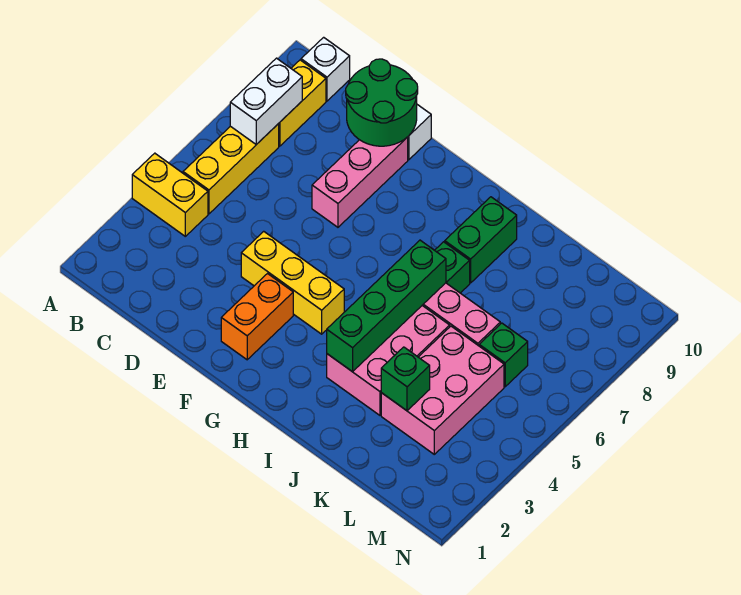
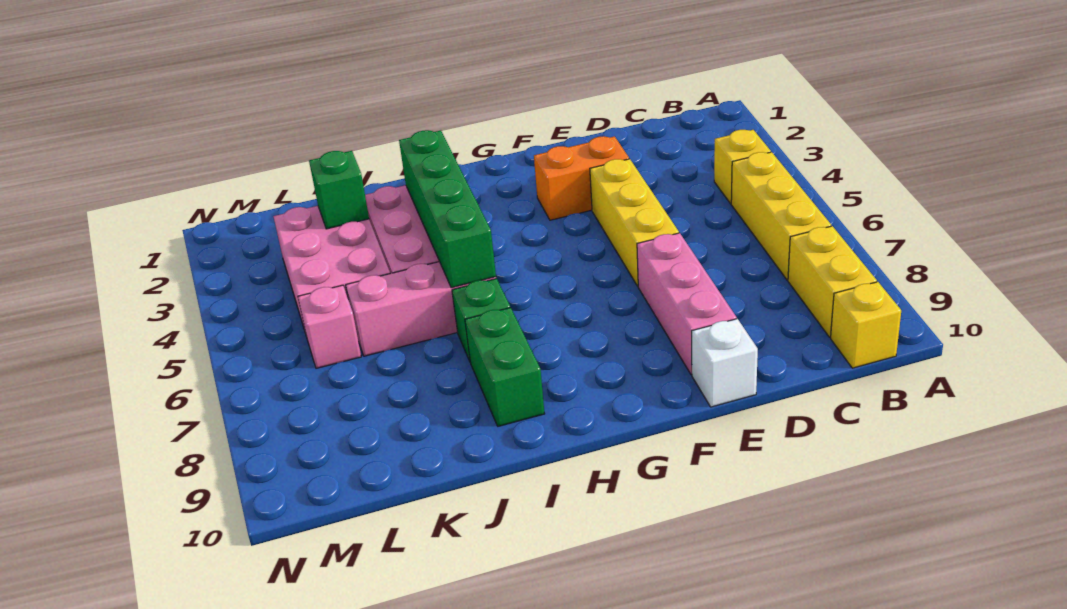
yellow 1x2 brick [132,153,208,236] -> yellow 1x1 brick [714,130,771,204]
white 1x2 brick [230,58,302,145] -> none
white 1x1 brick [301,37,350,101] -> yellow 1x1 brick [831,282,901,368]
green 2x2 round brick [346,59,418,146] -> none
yellow 1x3 brick [241,231,344,334] -> yellow 1x3 brick turned to [590,159,679,286]
orange 1x2 brick [221,274,293,360] -> orange 1x2 brick turned to [534,136,629,220]
green 1x1 brick [479,323,528,387] -> pink 1x1 brick [298,285,361,368]

